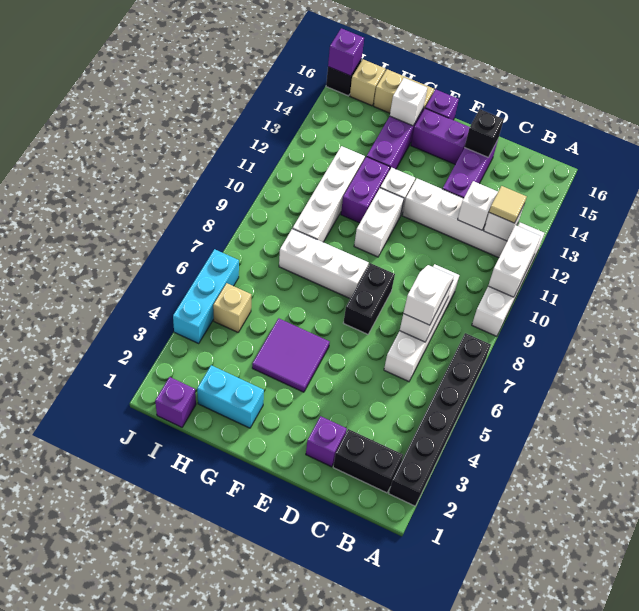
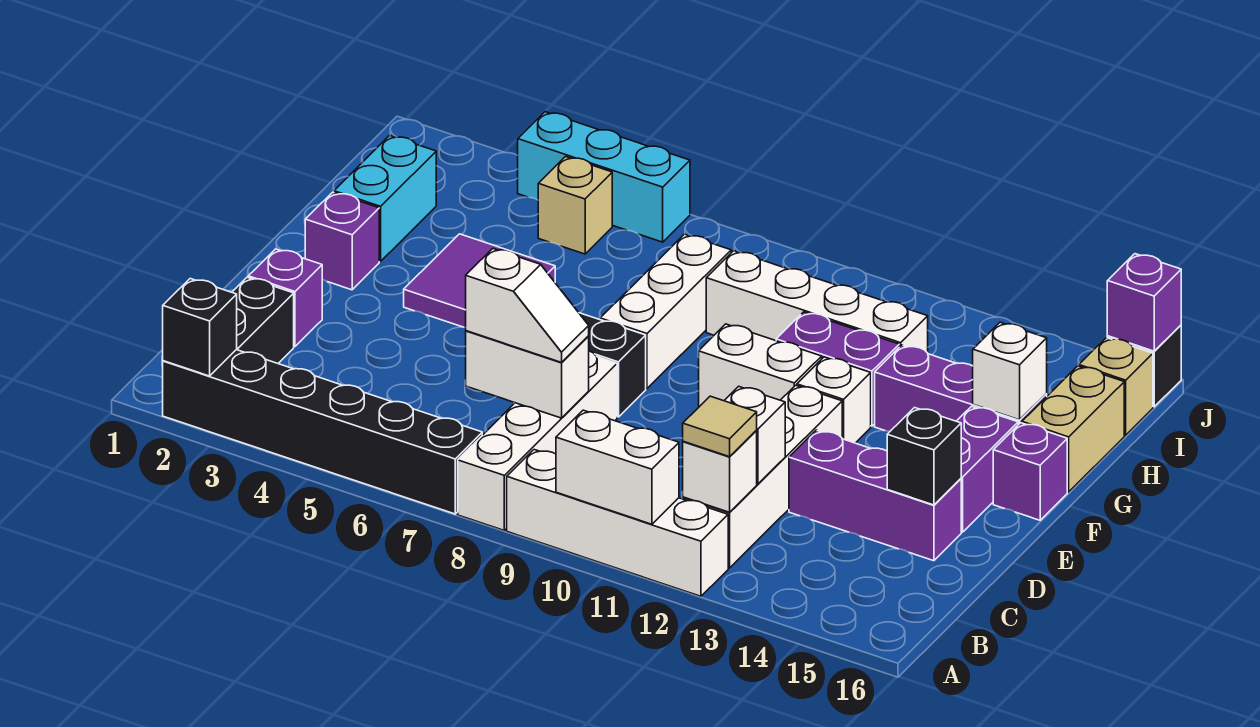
none -> black 1x1 brick [163,279,237,376]
white 1x4 brick [384,264,459,382] -> white 1x4 brick turned to [458,351,617,530]
purple 1x1 brick [155,377,196,427] -> purple 1x1 brick moved to [305,192,379,290]

